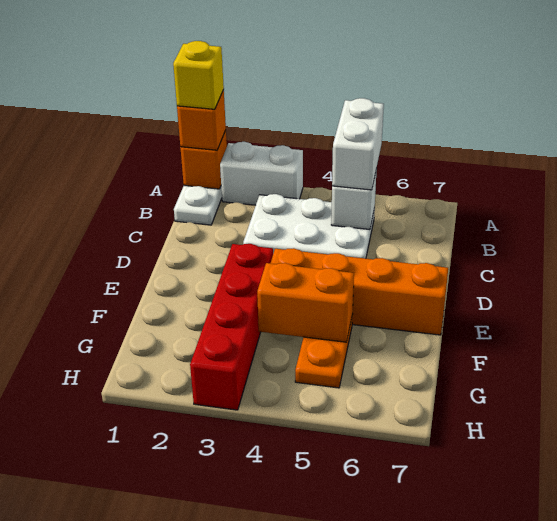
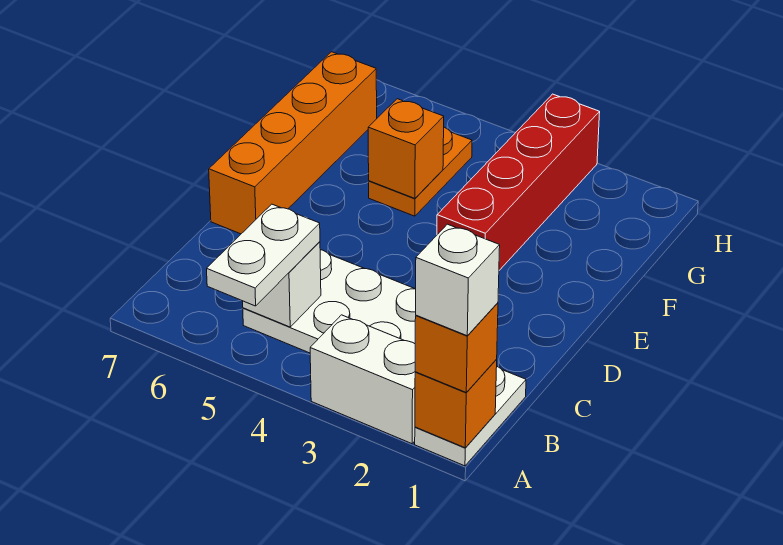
yellow 1x1 brick [173,41,224,109] -> white 1x1 brick [416,224,500,336]
white 1x2 brick [332,98,384,190] -> white 1x2 plate [207,204,320,306]
orange 1x4 brick [271,248,448,335] -> orange 1x4 brick turned to [209,52,377,234]
orange 1x2 brick [257,263,354,342] -> orange 1x1 brick [368,99,444,198]

